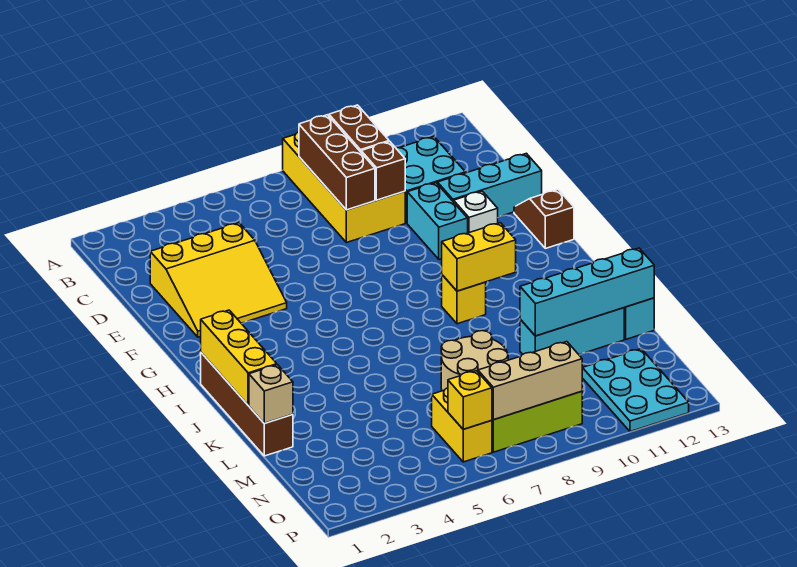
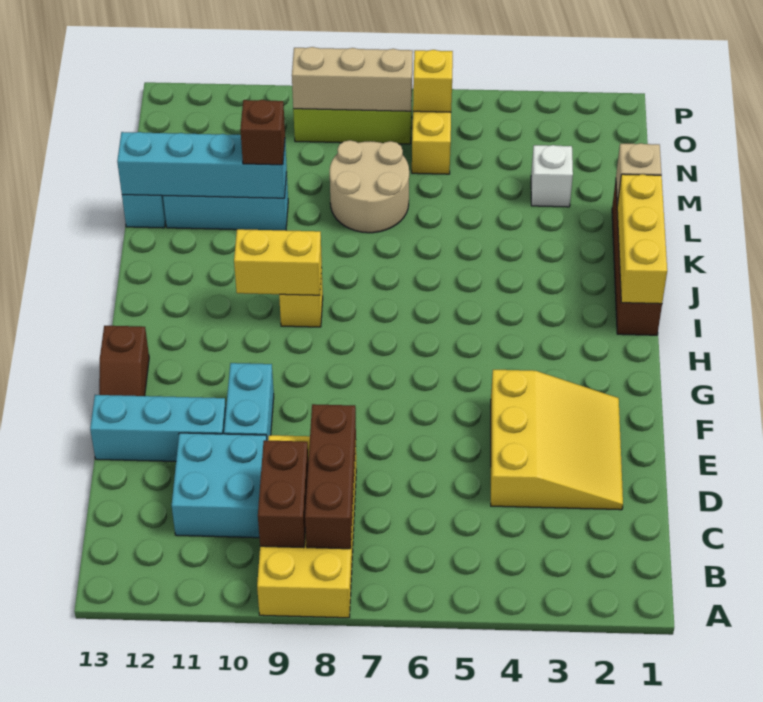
yellow 3x3 slope [150,223,287,337] -> yellow 3x3 slope turned to [491,370,623,510]
brown 1x1 brick [361,141,405,200] -> brown 1x1 brick moved to [240,100,285,165]
white 1x1 brick [454,191,498,233] -> white 1x1 brick moved to [531,145,573,207]
cyan 2x3 plate [582,349,689,432] -> none

